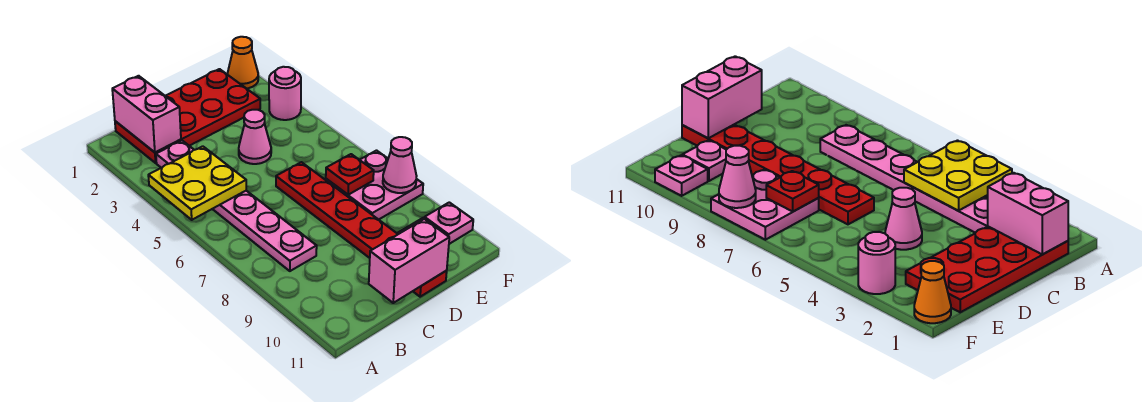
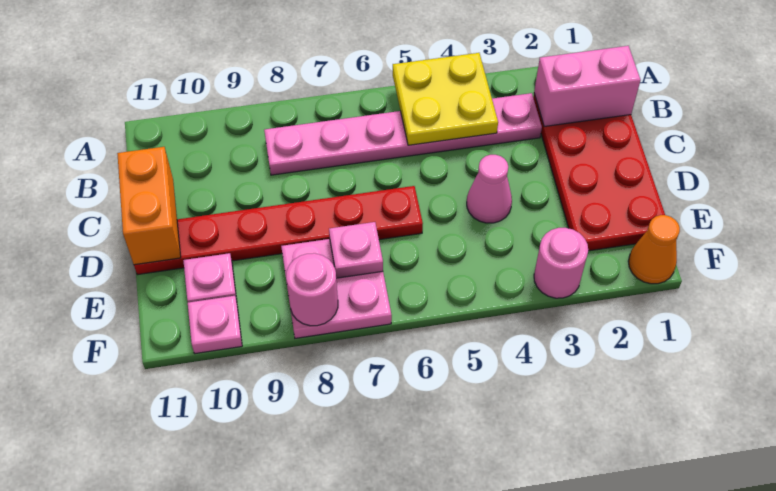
pink 1x2 brick [369,219,449,303] -> orange 1x2 brick [117,147,181,265]
red 1x1 plate [326,154,374,195] -> pink 1x1 plate [329,222,383,278]
pink 1x1 cone [383,137,417,193] -> pink 1x1 round brick [286,253,338,326]

